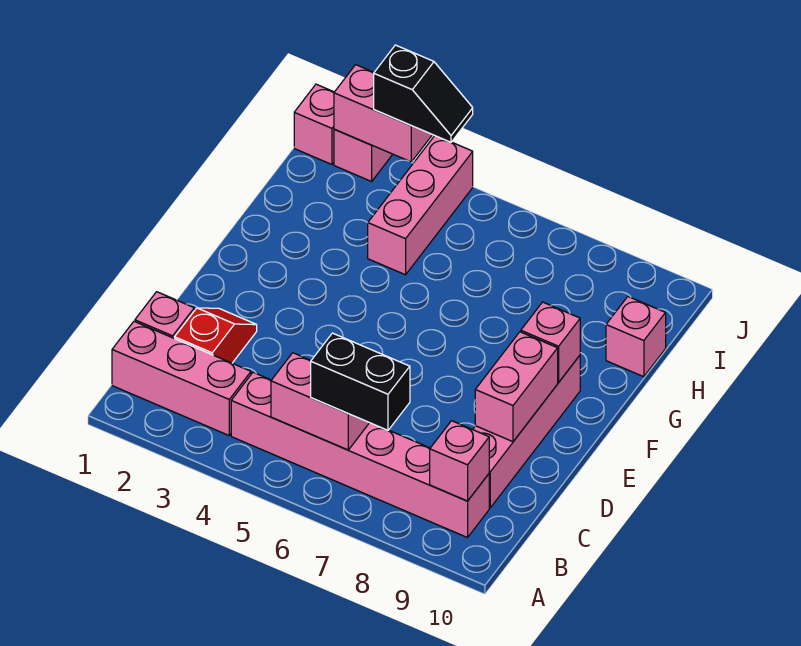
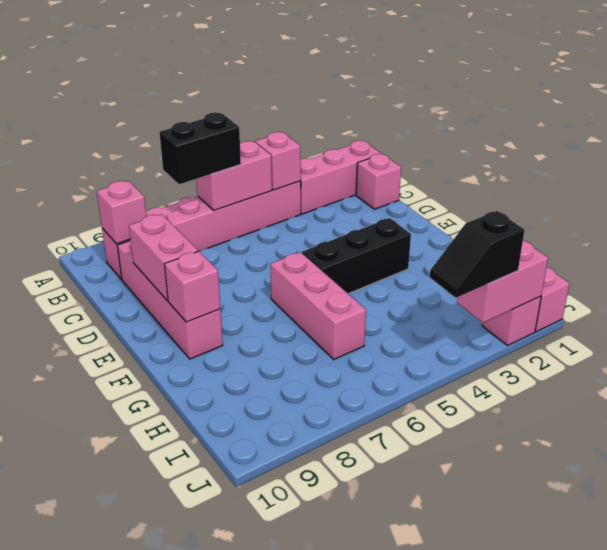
red 1x2 slope [175,308,257,363] -> none
none -> black 1x3 brick [302,218,411,294]
pink 1x3 brick [368,136,473,275] -> pink 1x3 brick moved to [270,252,366,359]
pink 1x1 brick [606,297,666,377] -> pink 1x1 brick moved to [255,132,301,190]

